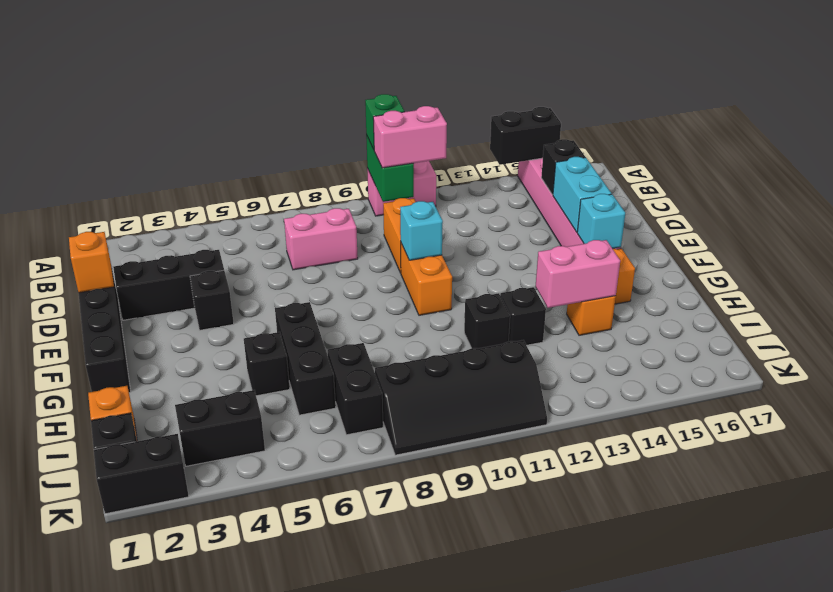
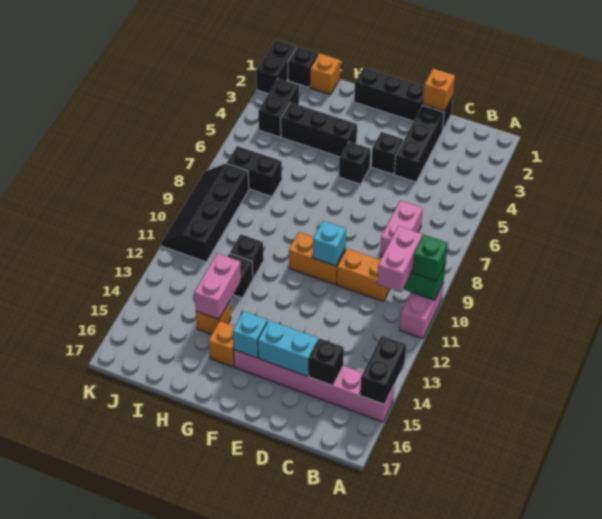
black 1x3 brick [275,302,336,415] -> black 1x3 brick moved to [281,102,357,157]
black 1x1 brick [244,332,290,396] -> black 1x1 brick moved to [339,142,371,184]

